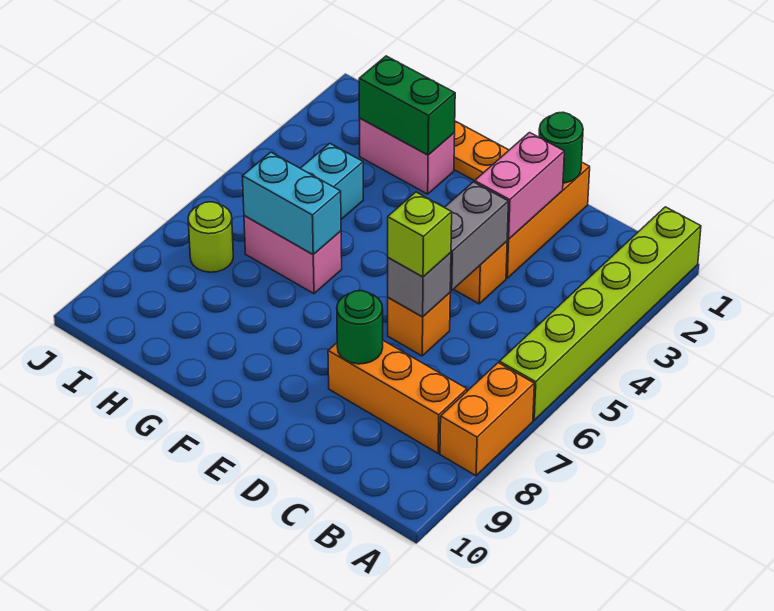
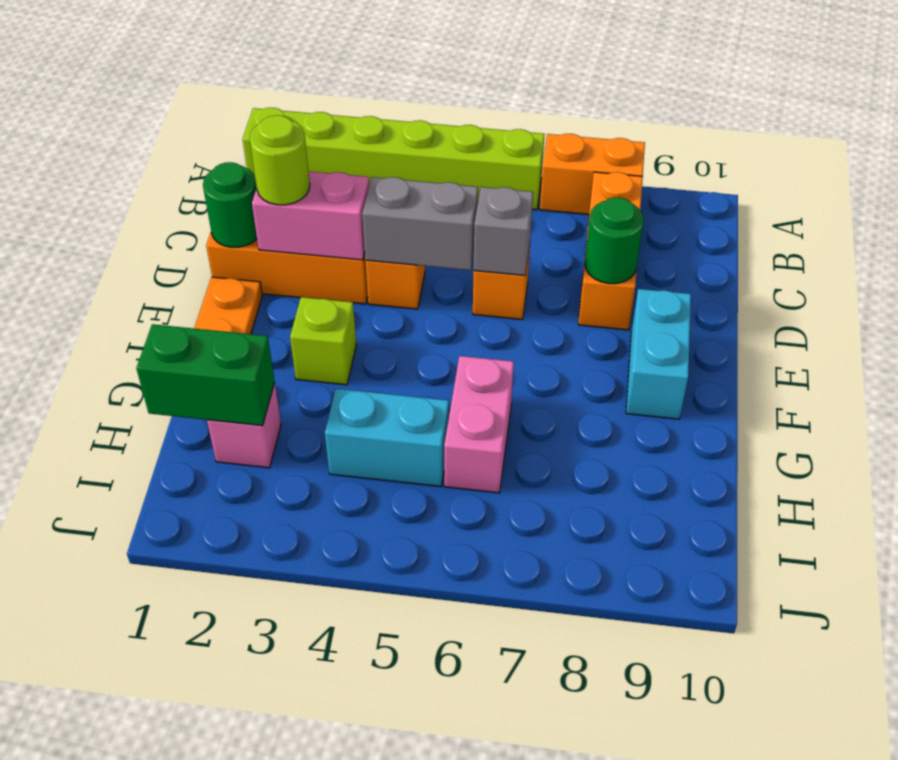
lime 1x1 brick [388,192,452,277] -> lime 1x1 brick moved to [290,297,356,385]
pink 1x2 brick [359,118,455,194] -> pink 1x1 brick [207,383,281,468]
green 1x2 brick [359,56,455,155] -> green 1x2 brick turned to [136,324,275,426]
cyan 1x2 brick [242,152,341,255] -> cyan 1x2 brick moved to [626,289,691,419]
lime 1x1 round brick [188,202,233,272] -> lime 1x1 round brick moved to [250,115,310,205]

